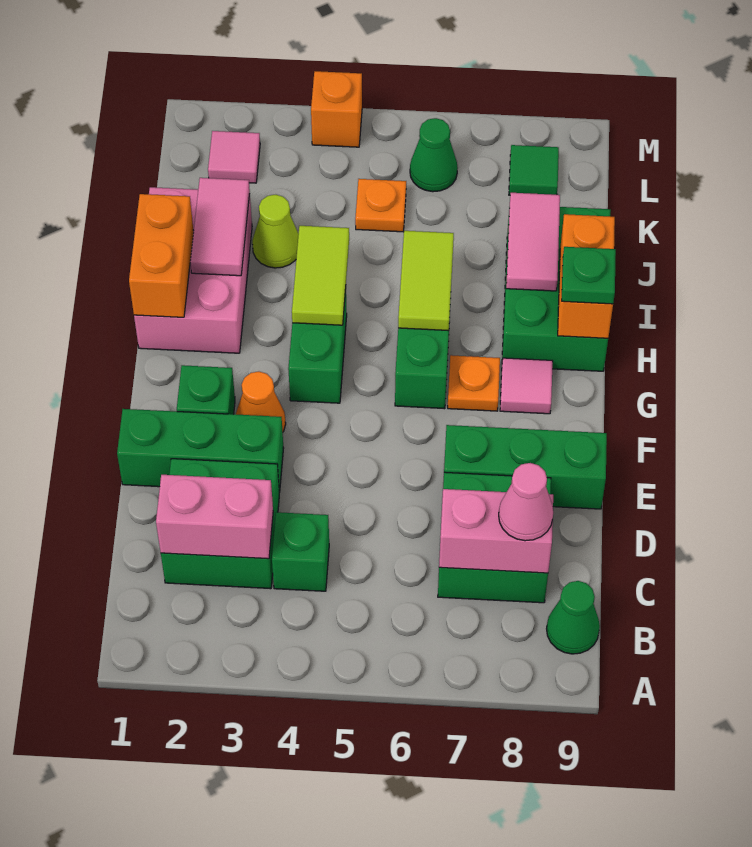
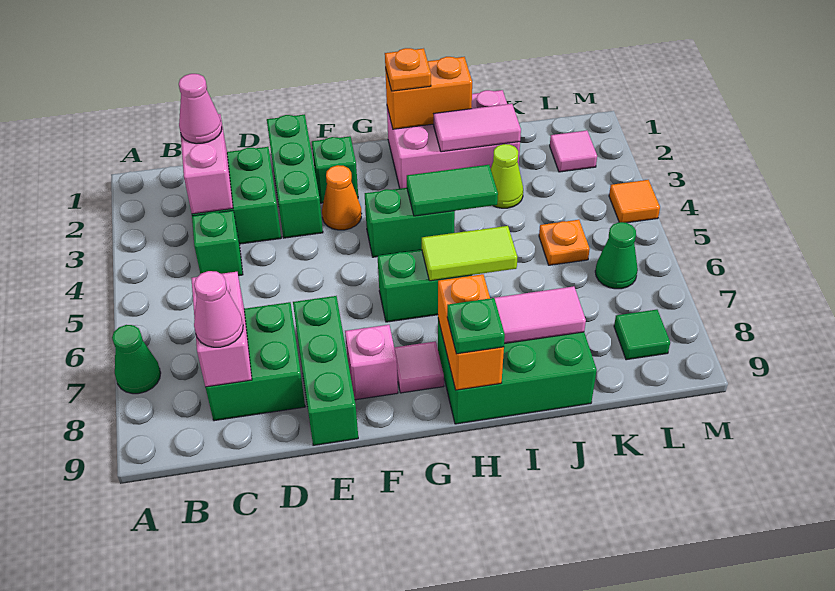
green 1x1 cone [547,581,600,654] -> green 1x1 cone moved to [112,325,161,394]
none -> pink 1x1 cone [179,74,222,144]
none -> pink 1x1 brick [345,325,398,400]
orange 1x1 plate [448,355,500,411] -> orange 1x1 plate moved to [385,48,431,91]
lime 1x2 tile [292,226,349,325] -> green 1x2 tile [407,165,498,216]
orange 1x2 brick [558,214,615,338] -> orange 1x2 brick turned to [438,274,504,390]
orange 1x1 brick [311,71,362,147] -> orange 1x1 tile [609,180,660,223]

